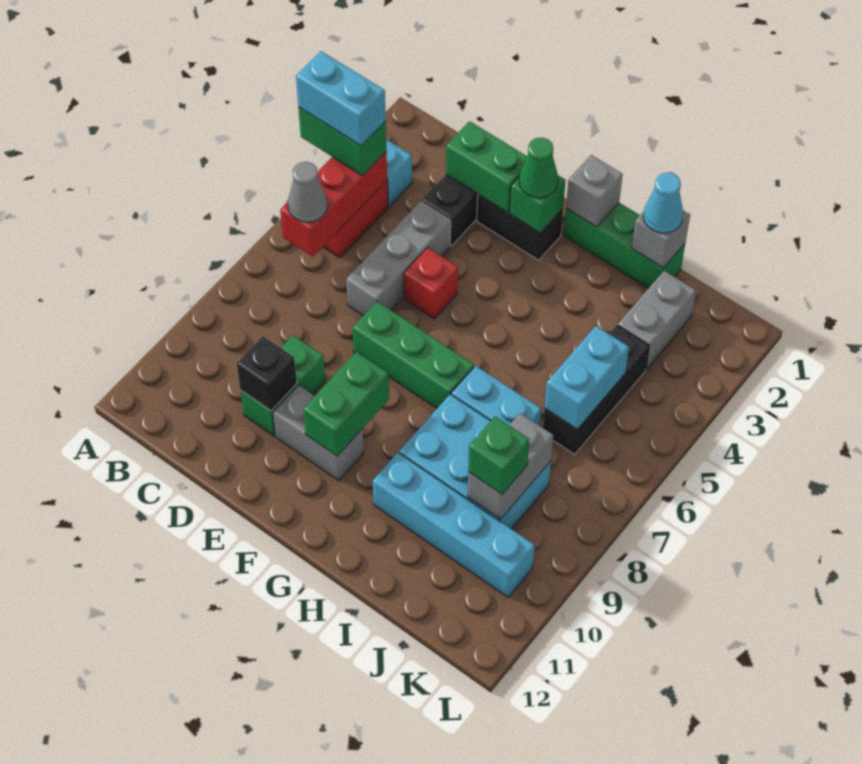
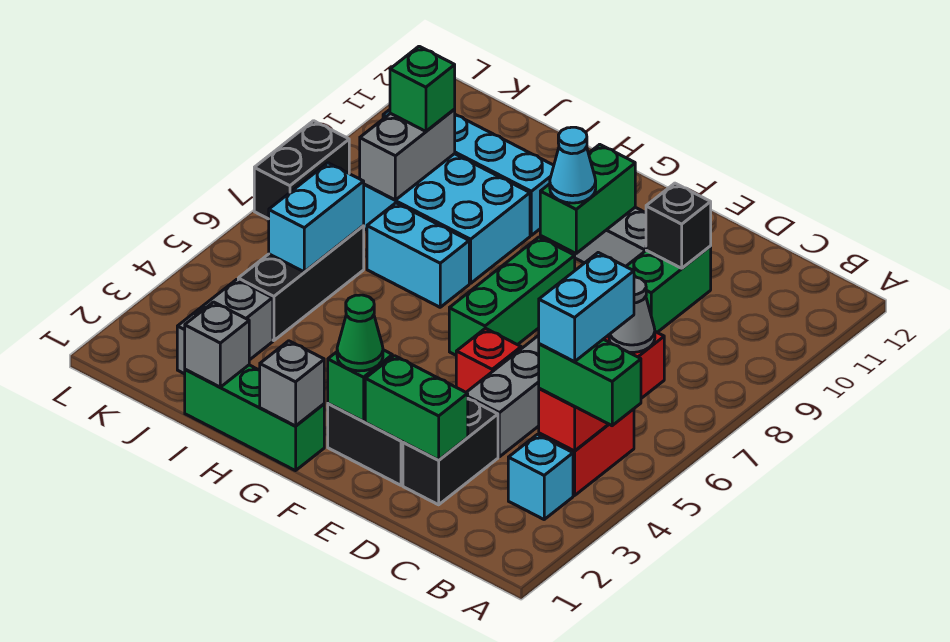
cyan 1x2 brick [296,51,386,146] -> cyan 1x2 brick turned to [539,253,634,362]
green 1x3 brick [353,302,474,408] -> green 1x3 brick turned to [449,237,575,355]
cyan 1x1 cone [643,173,683,233] -> cyan 1x1 cone moved to [550,127,596,203]
none -> black 1x2 brick [254,121,349,219]

